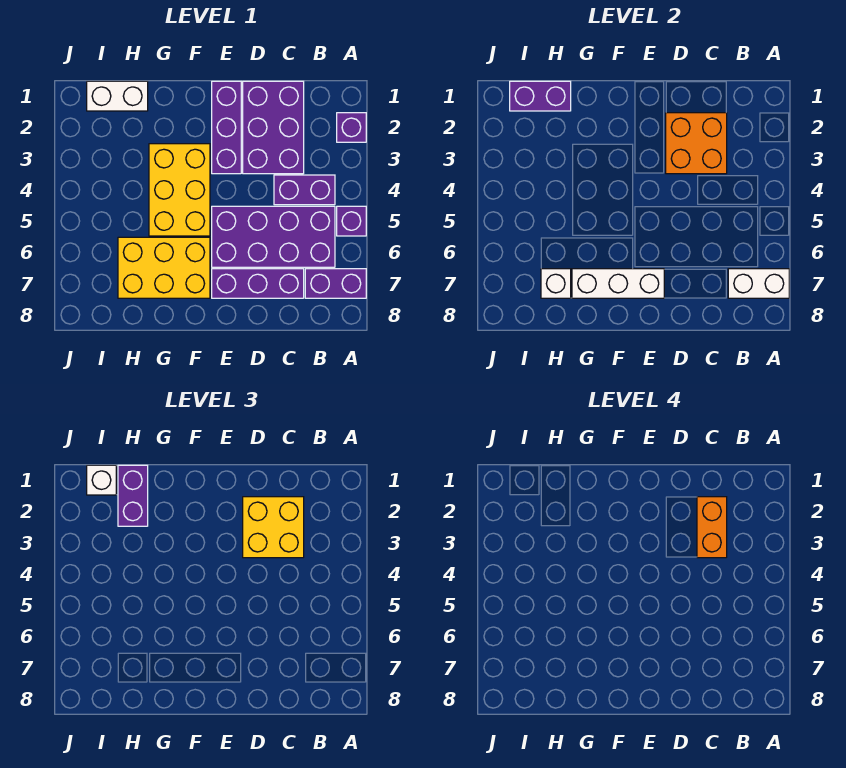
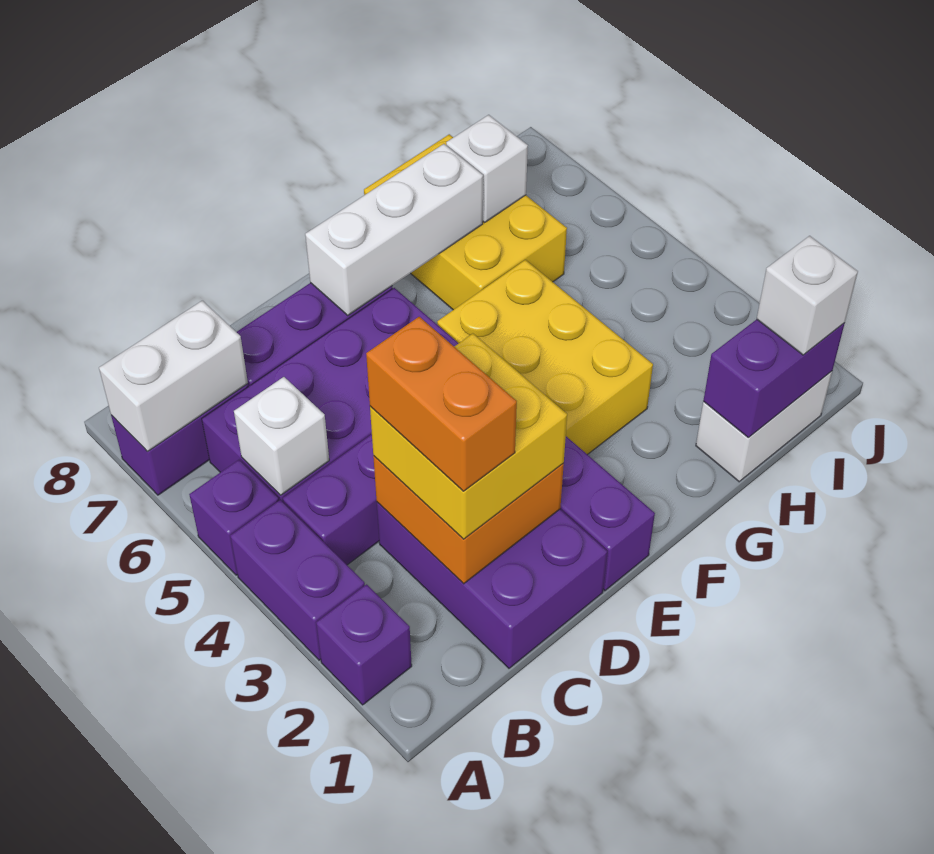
none -> white 1x1 brick [234,377,329,495]
yellow 2x3 brick [118,237,210,298] -> yellow 2x3 brick turned to [364,134,567,310]
purple 1x2 brick [118,465,148,526] -> purple 1x2 brick moved to [230,500,365,660]

